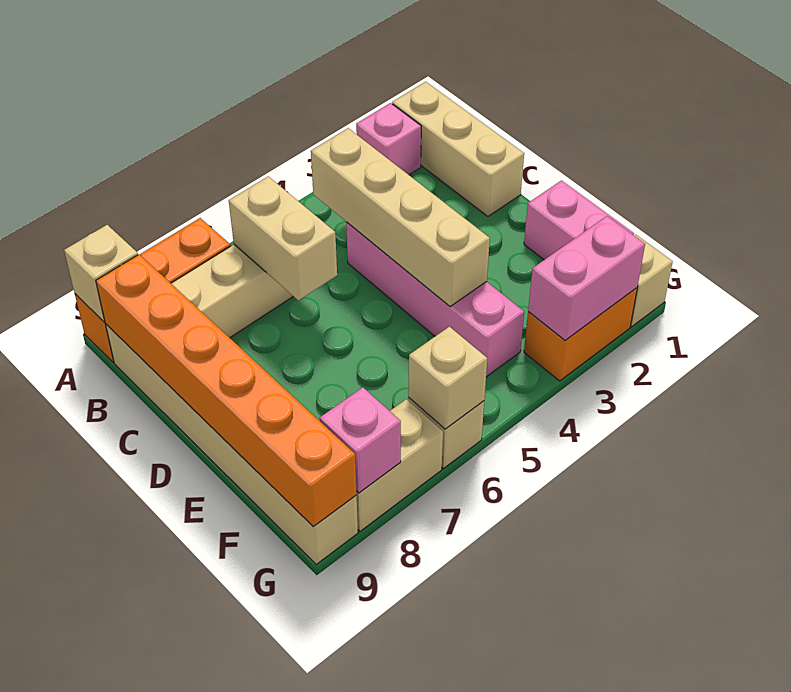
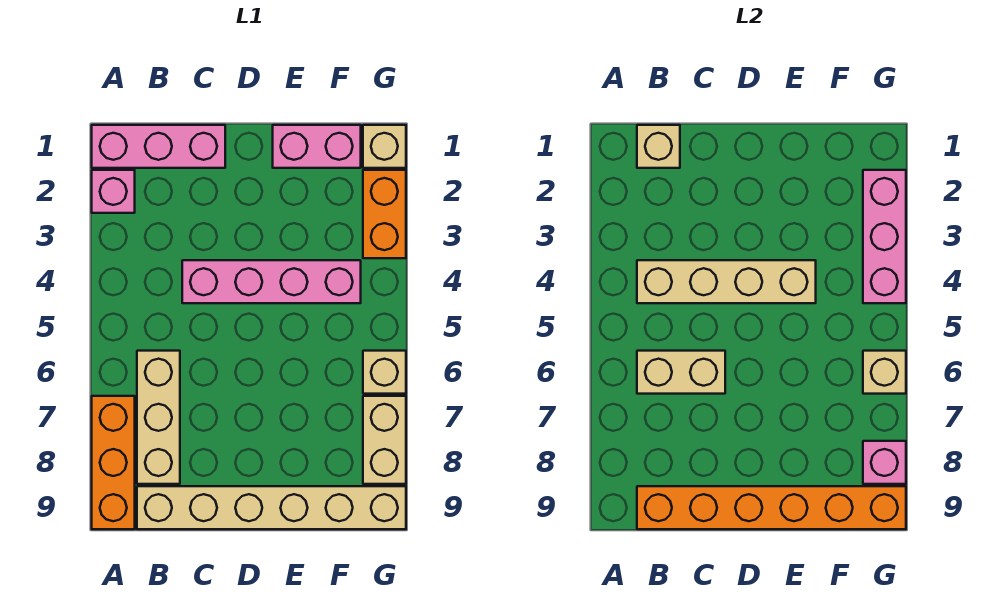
tan 1x3 brick [392,82,524,216] -> pink 1x3 brick [92,125,225,168]
tan 1x1 brick [64,225,138,322] -> tan 1x1 brick moved to [637,125,680,168]
pink 1x2 brick [528,216,645,340] -> pink 1x3 brick [863,170,906,303]

